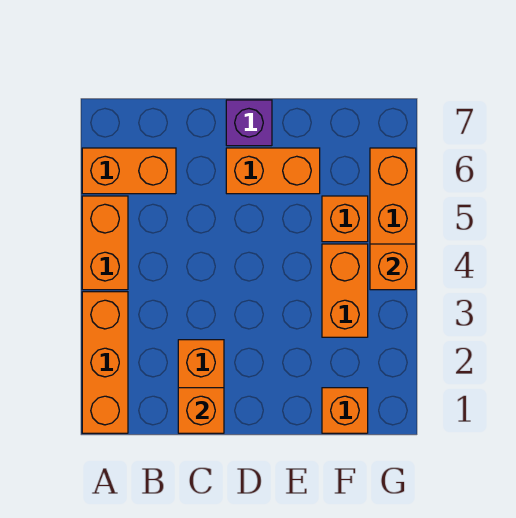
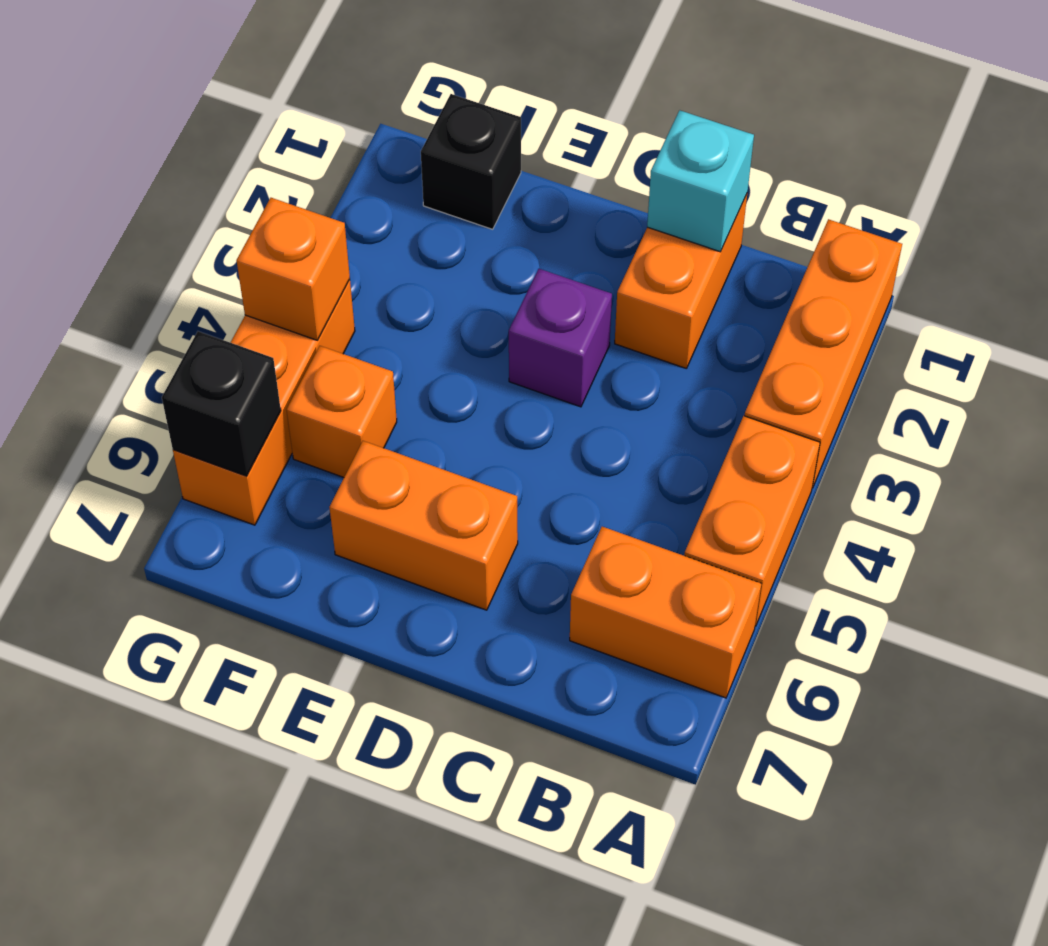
orange 1x1 brick [178,388,224,433] -> cyan 1x1 brick [647,110,754,252]
purple 1x1 brick [226,100,272,146] -> purple 1x1 brick moved to [509,269,612,407]
orange 1x1 brick [322,388,368,433] -> black 1x1 brick [421,94,521,229]
orange 1x2 brick [322,244,368,337] -> none
none -> black 1x1 brick [162,331,281,476]

